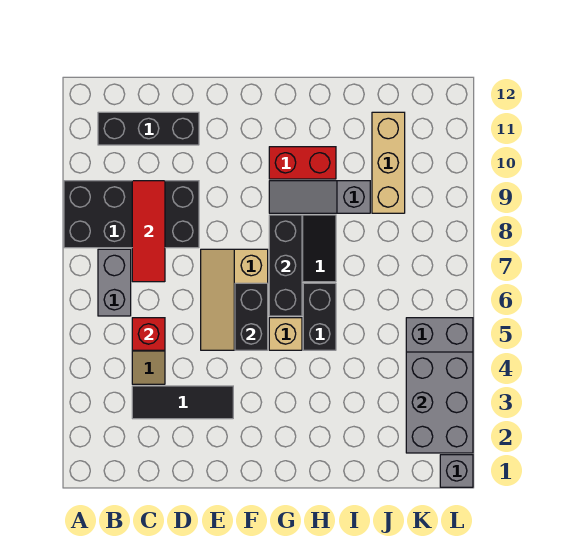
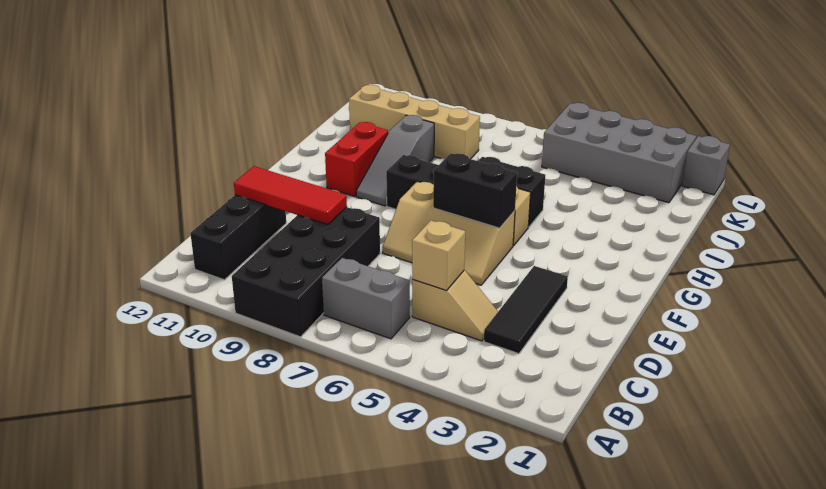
red 1x1 brick [132,318,165,350] -> tan 1x1 brick [412,220,465,290]
red 1x3 tile [132,181,165,282] -> red 1x3 tile moved to [234,166,347,225]
black 1x3 brick [269,215,302,316] -> none
tan 1x3 brick [372,112,405,213] -> tan 1x4 brick [349,85,480,159]
grey 2x3 brick [406,352,473,453] -> none

